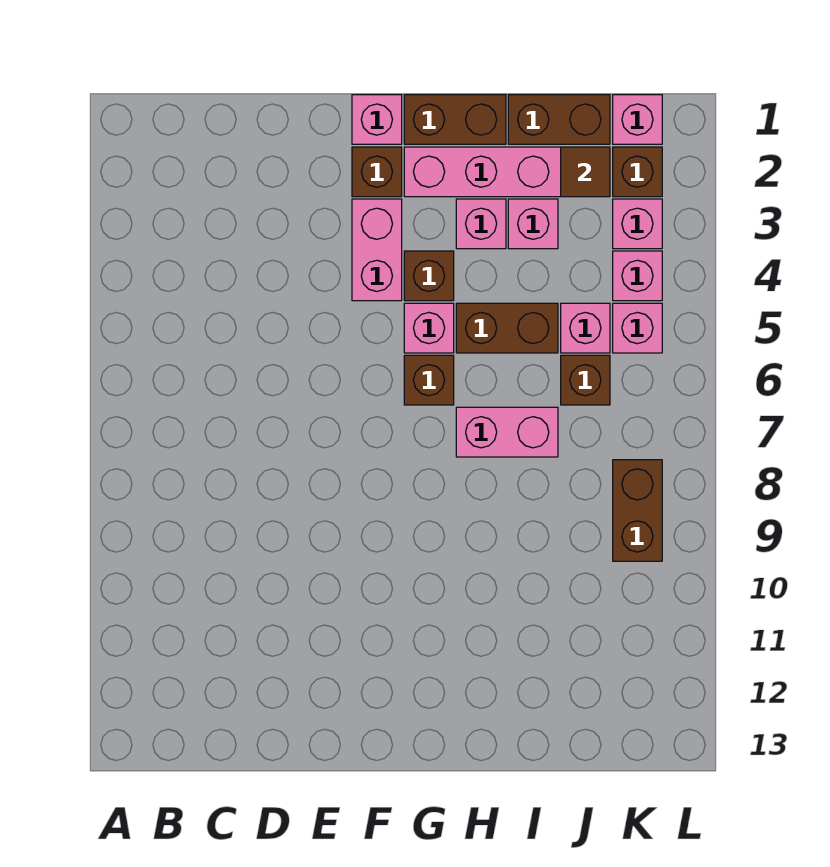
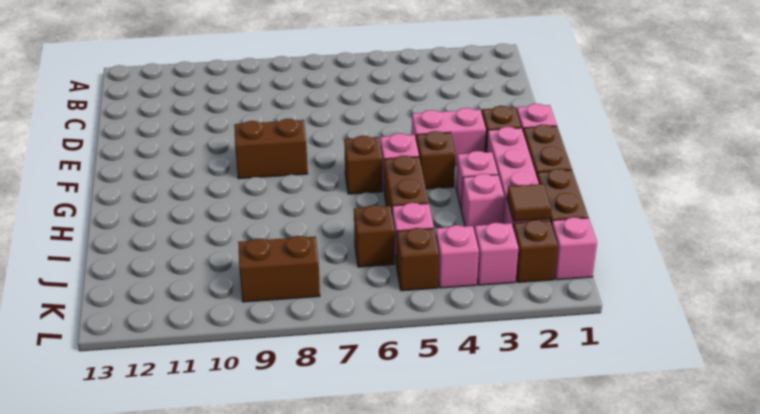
none -> brown 1x2 brick [234,119,308,179]
pink 1x2 brick [456,407,558,457] -> none
pink 1x1 brick [613,303,662,353] -> brown 1x1 brick [396,228,439,291]

